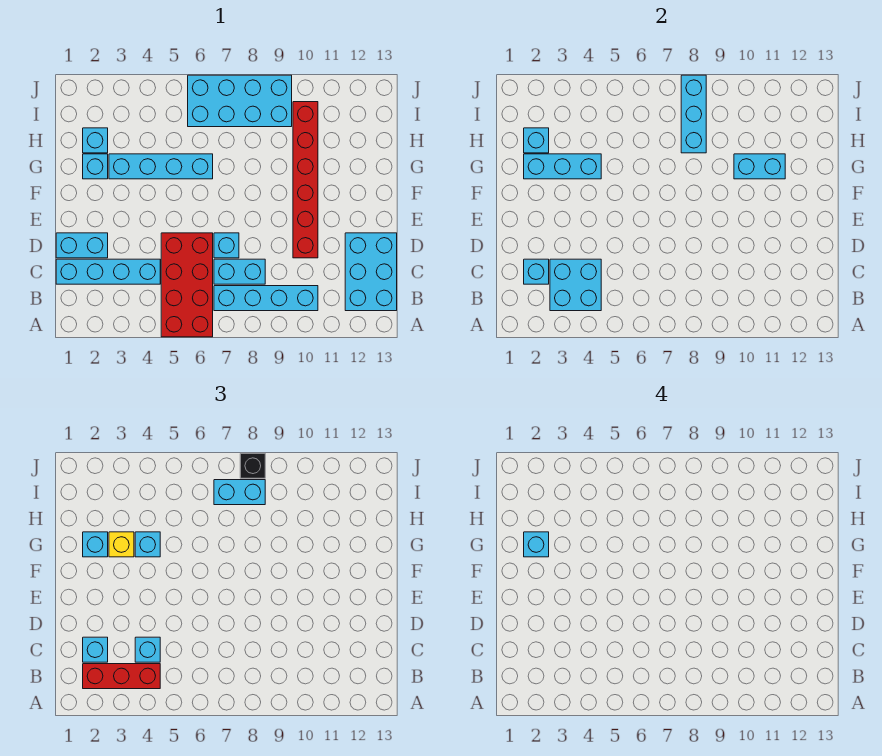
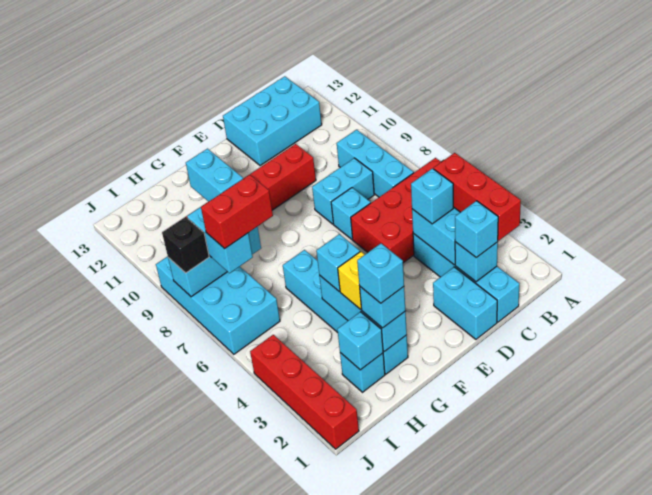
cyan 1x4 brick [214,286,318,311] -> cyan 1x3 brick [337,130,414,197]
cyan 1x2 brick [214,259,265,284] -> cyan 1x2 brick turned to [312,158,374,224]
none -> red 1x2 brick [201,175,273,249]
none -> red 1x4 brick [250,335,359,449]

